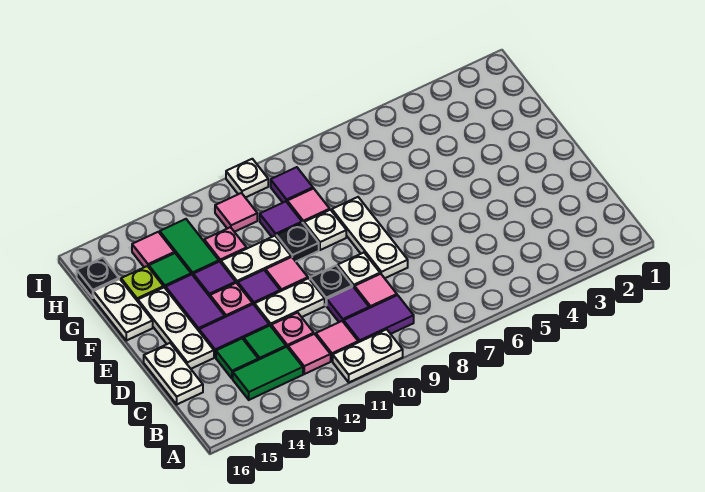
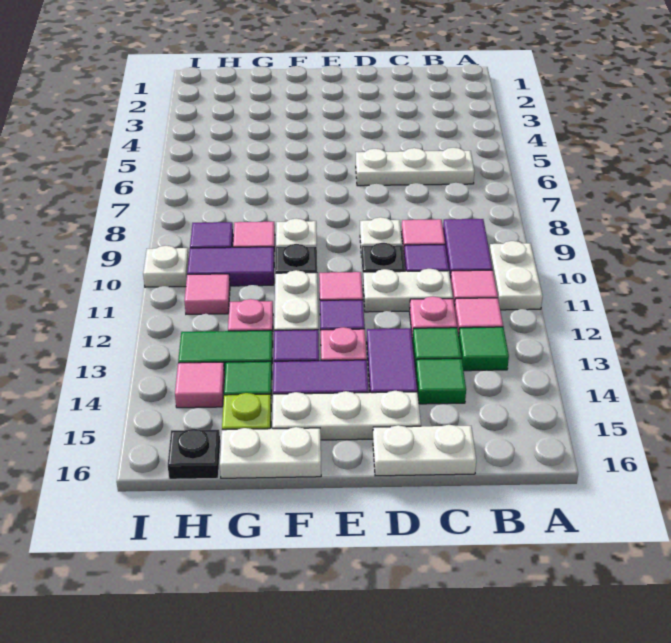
green 1x2 tile [233,347,303,400] -> green 1x1 tile [459,327,509,371]
white 1x3 plate [332,197,408,278] -> white 1x3 plate moved to [356,148,474,186]
white 1x2 plate [255,278,325,326] -> white 1x2 plate turned to [363,269,453,312]
purple 1x1 tile [260,202,302,237] -> purple 1x2 tile [187,247,274,286]

